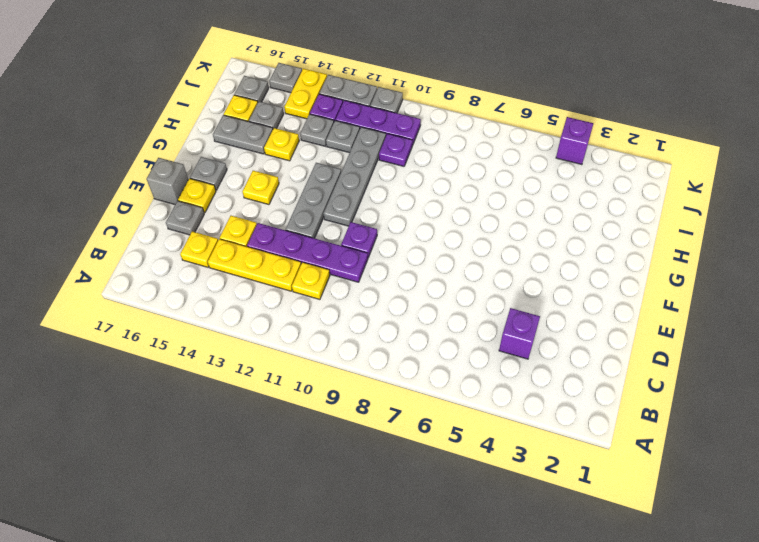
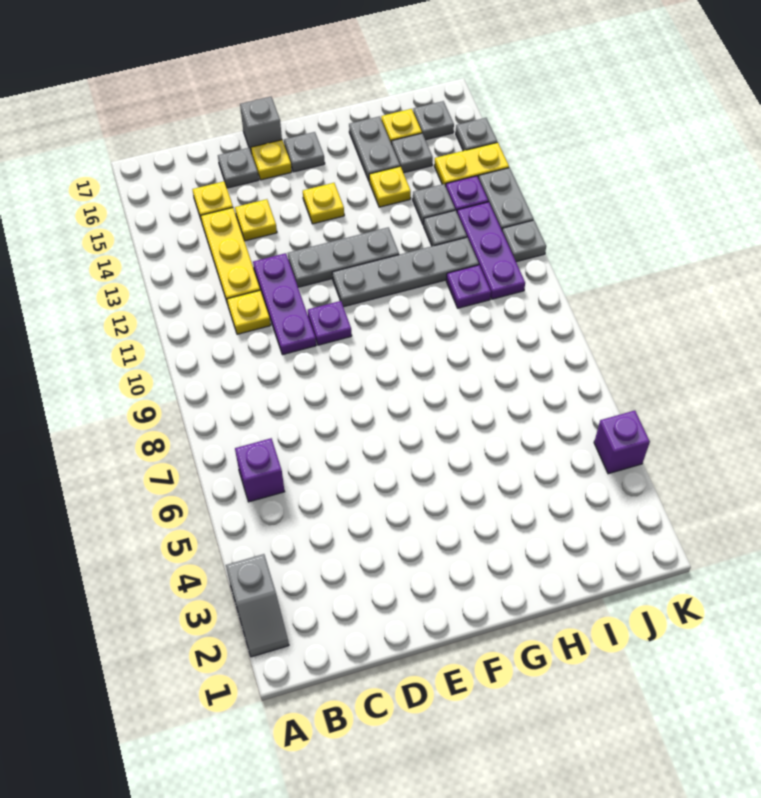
none -> grey 1x2 slope [226,554,289,657]
purple 1x1 brick [499,308,540,359] -> purple 1x1 brick moved to [235,438,285,502]
purple 1x4 plate [247,223,368,282] -> purple 1x3 plate [253,253,316,355]

